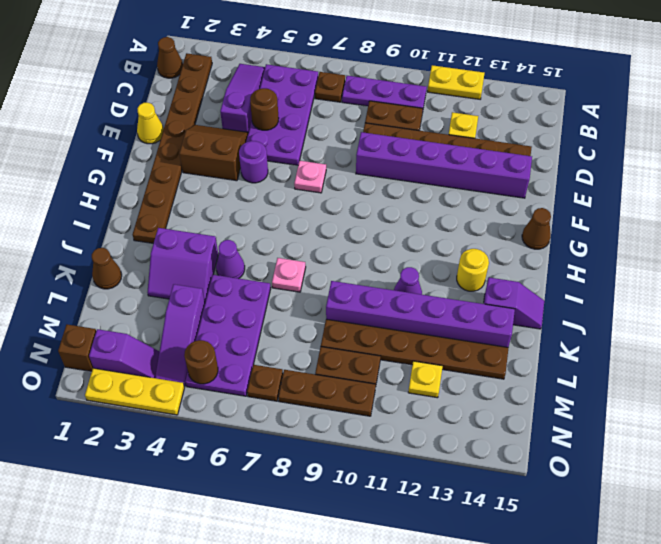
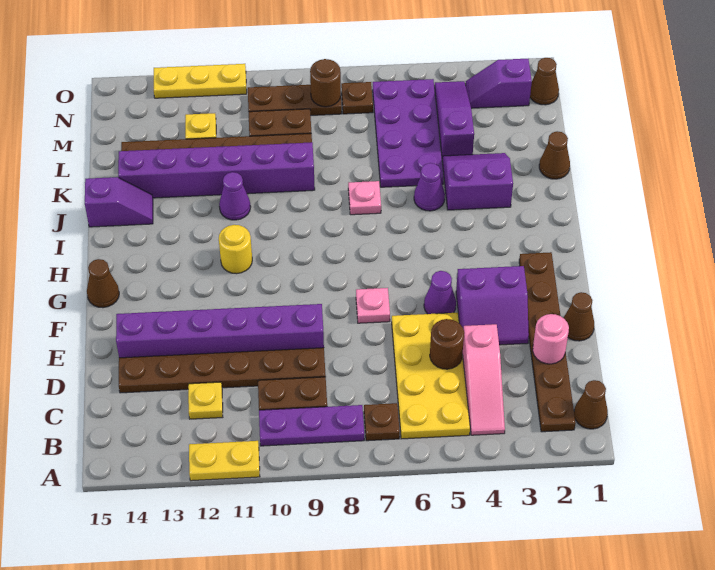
brown 1x8 plate [133,53,212,243] -> brown 1x6 plate [519,252,576,432]
purple 1x3 slope [220,64,265,132] -> pink 1x3 slope [463,324,505,435]
purple 2x4 plate [246,64,318,165] -> yellow 2x4 plate [392,313,470,439]
none -> pink 1x1 round brick [533,314,569,364]
yellow 1x1 cone [137,103,164,144] -> brown 1x1 cone [564,292,594,341]
brown 2x2 slope [179,125,248,181] -> purple 2x2 slope [456,266,529,345]
purple 1x1 round brick [239,141,268,183] -> purple 1x1 cone [424,271,456,314]
yellow 1x1 round brick [457,249,489,291] -> yellow 1x1 round brick moved to [219,225,252,274]
purple 1x2 slope [484,278,544,329] -> purple 1x2 slope turned to [85,177,153,227]
brown 1x1 brick [58,324,96,371] -> brown 1x1 cone [530,58,559,105]
brown 1x1 round brick [184,340,218,384] -> brown 1x1 round brick moved to [310,59,341,107]
yellow 1x3 plate [85,368,184,415] -> yellow 1x3 plate moved to [154,64,247,98]

